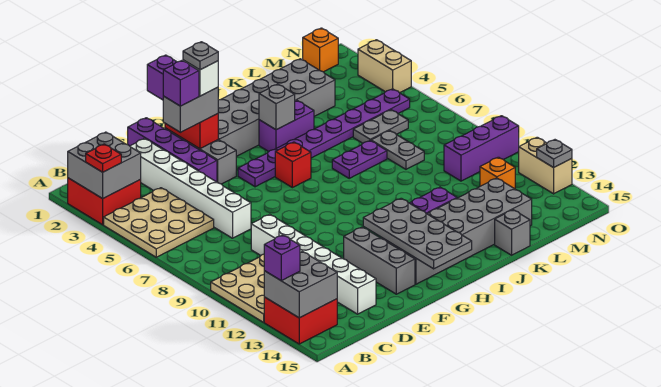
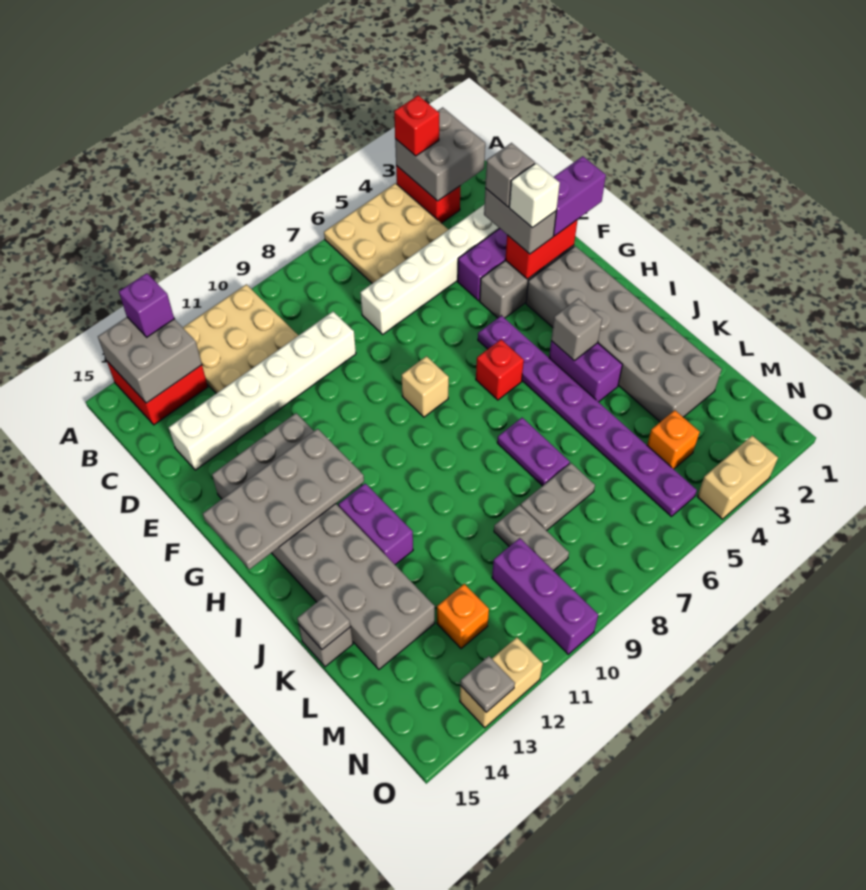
red 2x2 brick [68,178,141,225] -> red 1x2 brick [396,166,460,223]
red 1x1 plate [86,144,121,172] -> red 1x1 brick [394,96,439,156]
purple 1x1 brick [163,61,199,106] -> grey 1x1 brick [485,143,535,207]
grey 1x1 plate [183,42,218,70] -> grey 1x1 plate moved to [297,595,351,649]
none -> tan 1x1 brick [402,356,449,417]
grey 1x2 plate [353,110,408,143] -> grey 1x2 plate moved to [494,505,569,571]
orange 1x1 brick [303,28,338,72] -> orange 1x1 brick moved to [647,410,700,469]

